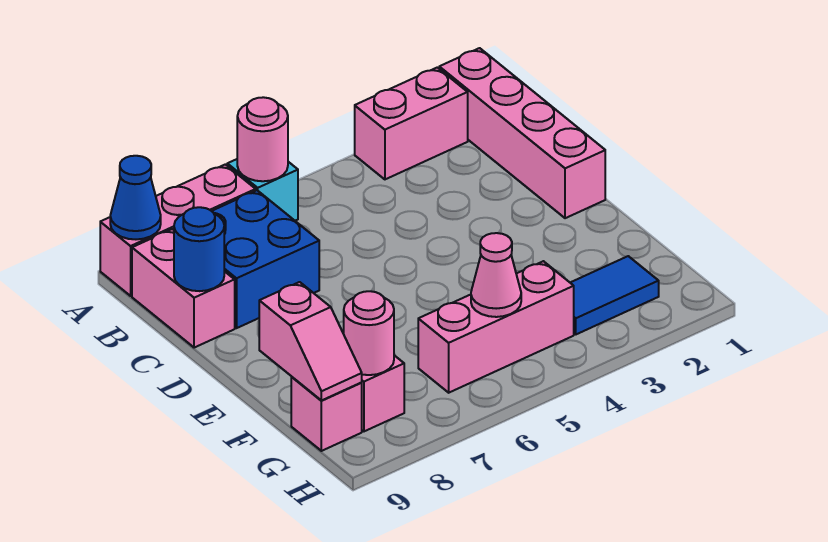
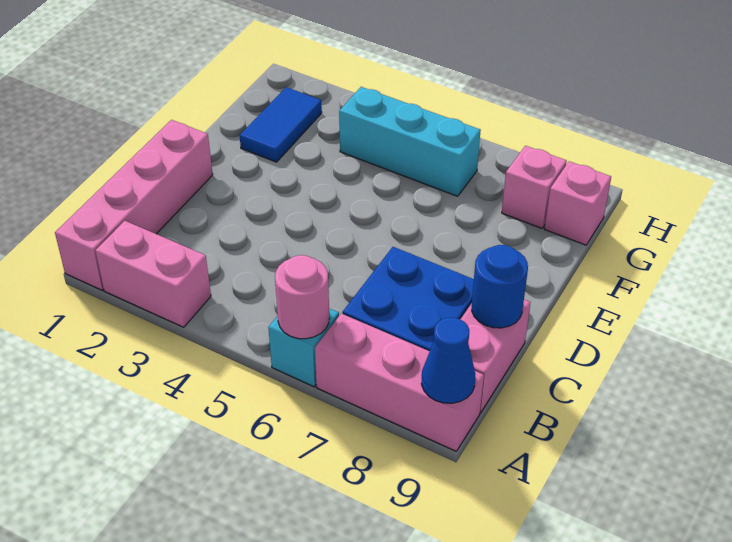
pink 1x2 slope [259,282,362,401] -> none
blue 1x2 tile [570,256,659,334] -> blue 1x2 tile turned to [240,87,322,162]
pink 1x3 brick [418,261,574,393] -> cyan 1x3 brick [339,87,481,196]
pink 1x1 cone [471,233,521,317] -> none
pink 1x1 round brick [344,291,394,375] -> none

